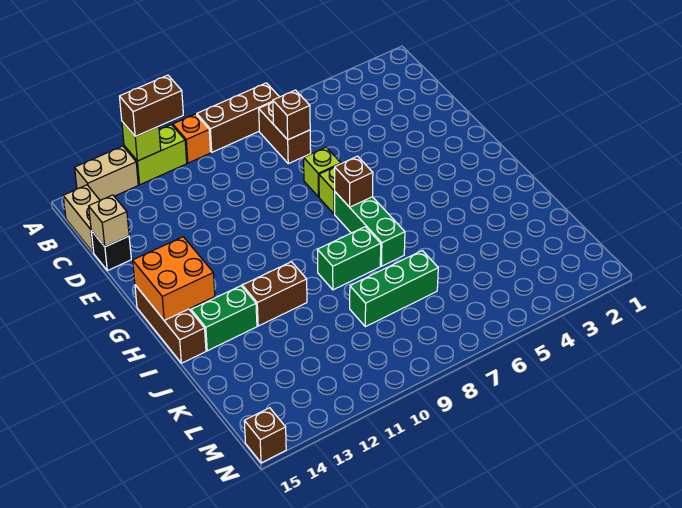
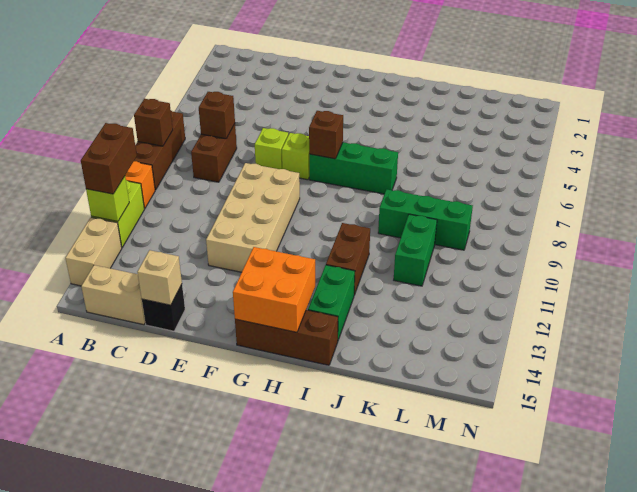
brown 1x2 brick [259,102,311,164] -> brown 1x2 brick turned to [191,124,237,182]
none -> tan 2x4 brick [206,163,300,272]
green 1x2 brick [318,227,381,290] -> green 1x2 brick moved to [394,214,437,286]
green 1x3 brick [350,251,438,327] -> green 1x3 brick turned to [378,189,473,250]
brown 1x1 brick [244,408,286,463] -> brown 1x1 brick moved to [134,99,173,146]

